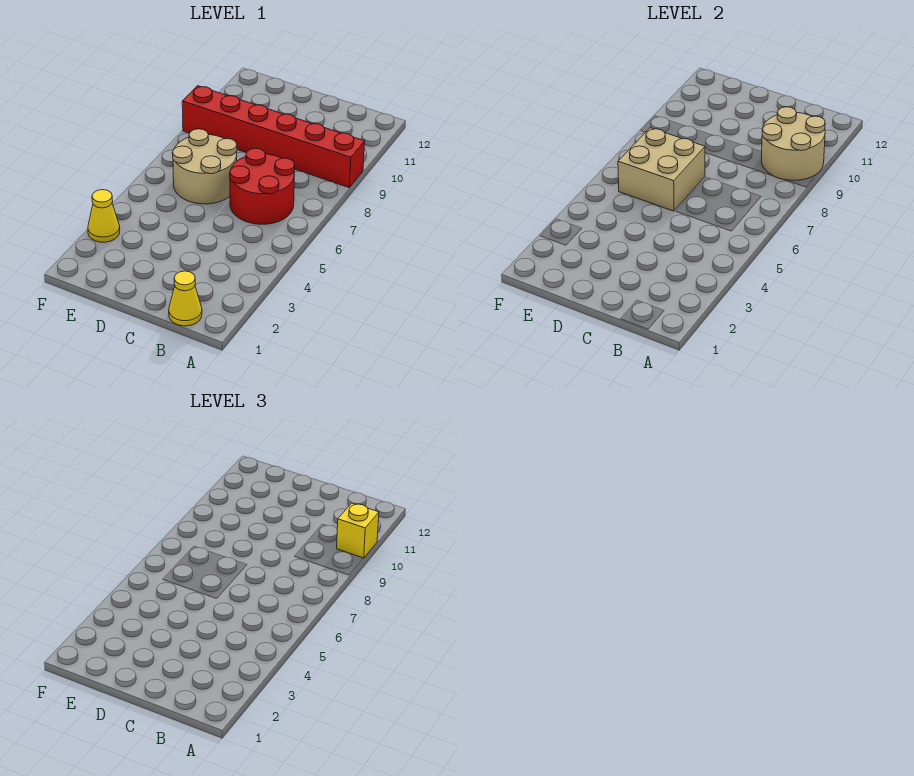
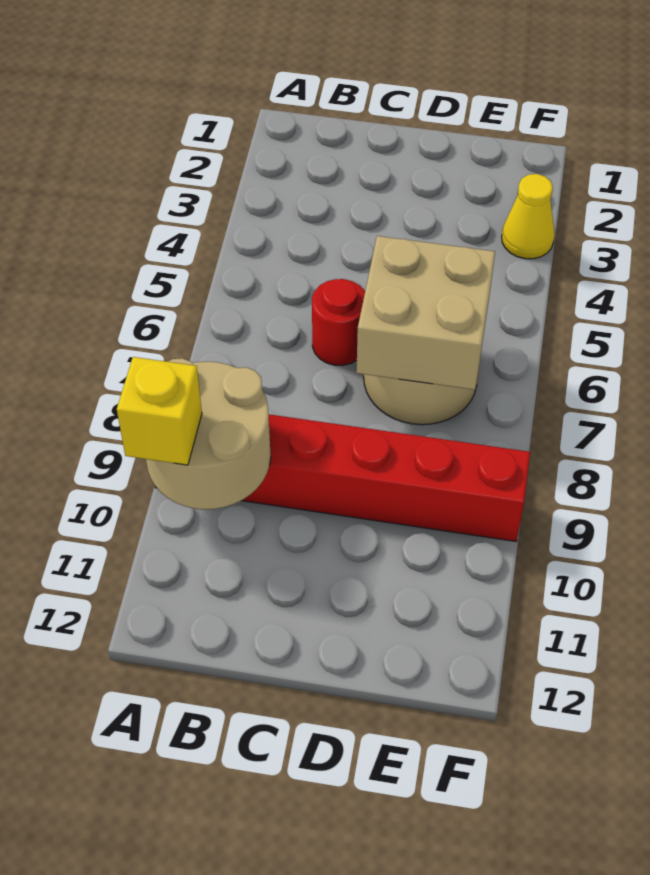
yellow 1x1 cone [169,271,202,326] -> none
red 2x2 round brick [230,148,295,224] -> red 1x1 round brick [312,279,365,365]

